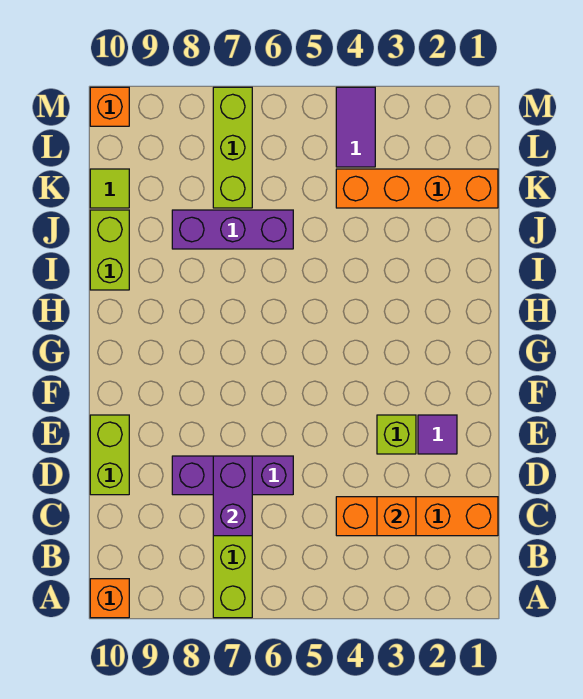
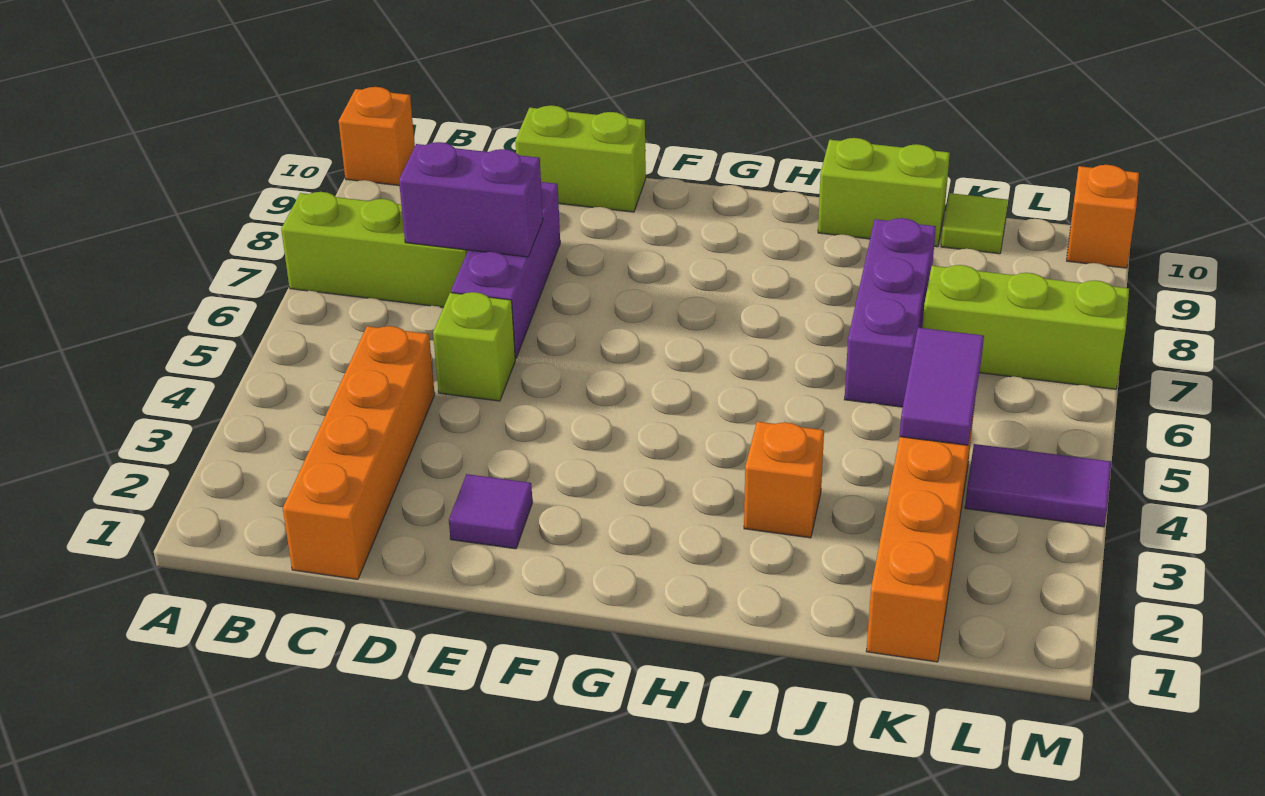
orange 1x1 brick [377,497,416,536] -> orange 1x1 brick moved to [744,422,824,538]
lime 1x1 brick [377,415,416,454] -> lime 1x1 brick moved to [433,292,515,401]
none -> purple 1x2 tile [900,328,984,445]

